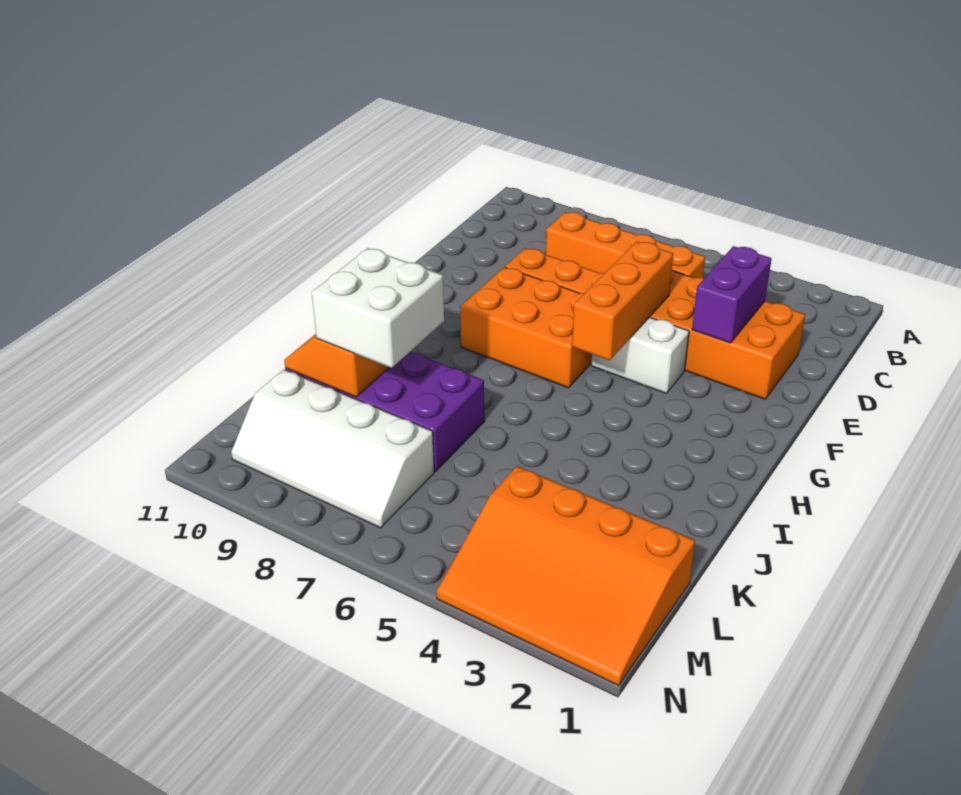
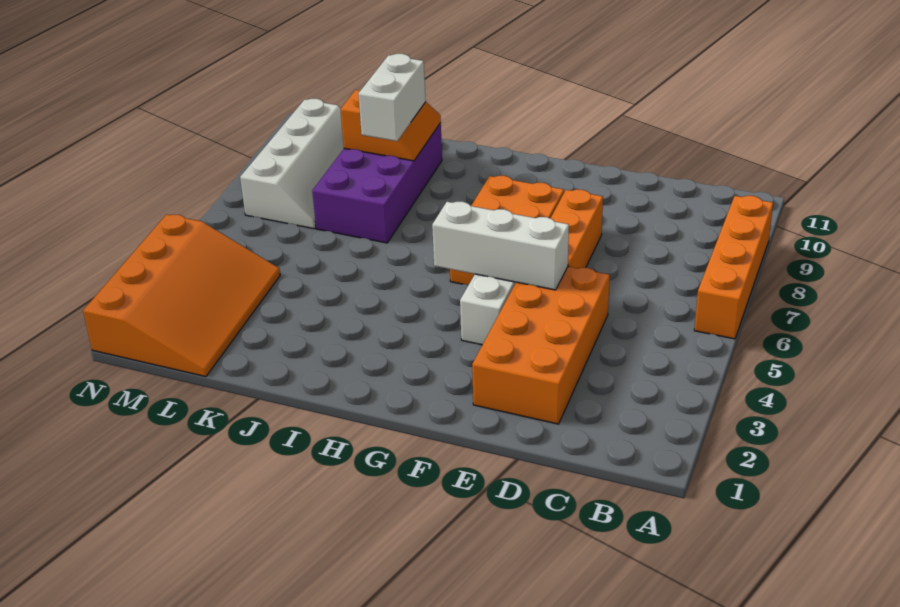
orange 1x4 brick [546,212,705,278] -> orange 1x4 brick moved to [694,196,773,339]
purple 1x2 brick [692,246,772,343] -> none
orange 1x3 brick [572,242,673,360] -> white 1x3 brick [432,202,569,290]
white 2x2 brick [312,248,444,368] -> white 1x2 brick [358,54,426,141]
orange 3x4 slope [436,466,695,686] -> orange 3x4 slope turned to [83,214,280,377]
white 2x4 slope [231,370,434,528] -> white 2x4 slope turned to [240,99,344,229]

